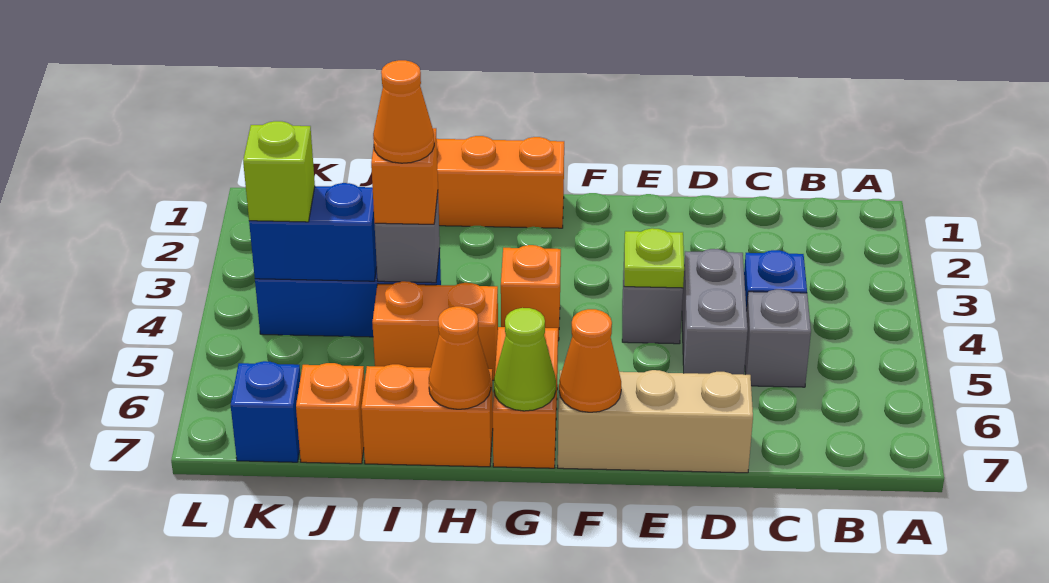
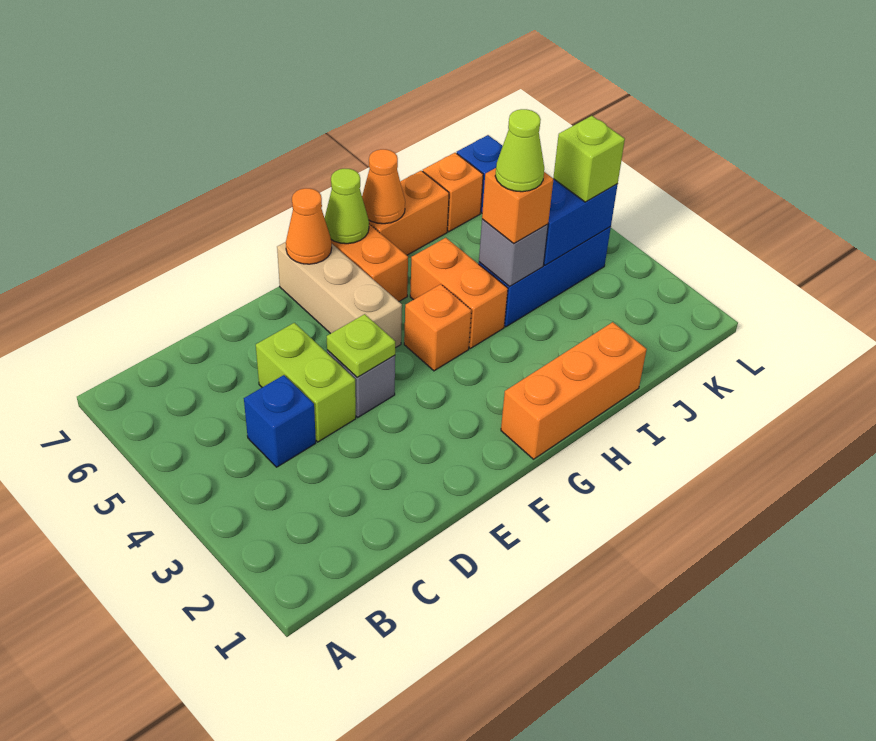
grey 1x1 brick [745,289,811,387] -> none
grey 1x2 brick [682,249,748,375] -> lime 1x2 brick [256,323,356,442]
tan 1x3 brick [558,370,753,473] -> tan 1x3 brick turned to [277,242,402,348]
orange 1x2 brick [372,281,498,380] -> orange 1x2 brick turned to [410,238,508,348]
orange 1x1 cone [373,60,434,163] -> lime 1x1 cone [495,109,544,192]

